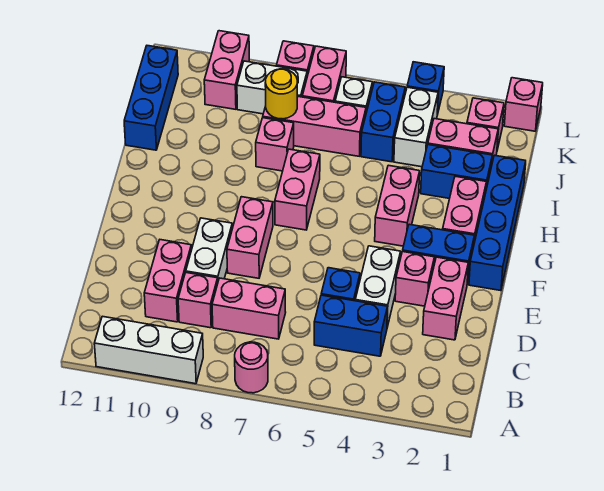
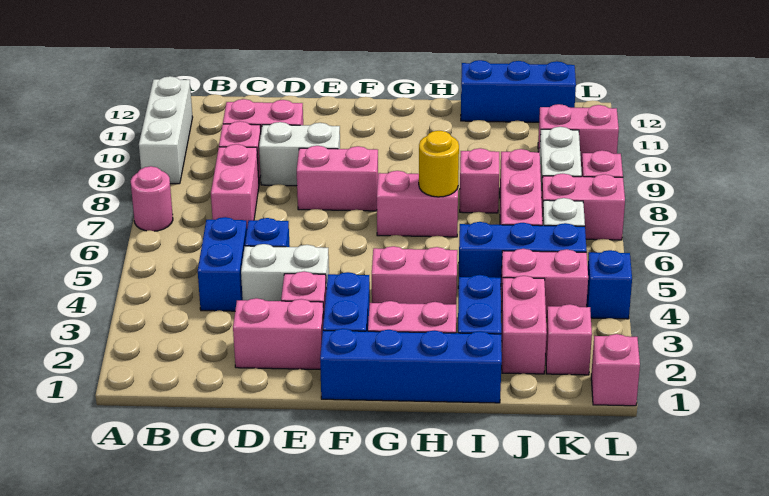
white 1x2 brick [394,87,438,167] -> pink 1x2 brick [501,249,588,317]
blue 1x2 brick [361,82,405,162] -> blue 1x3 brick [458,222,587,288]
yellow 1x1 round brick [265,69,297,119] -> yellow 1x1 round brick moved to [419,131,459,197]

